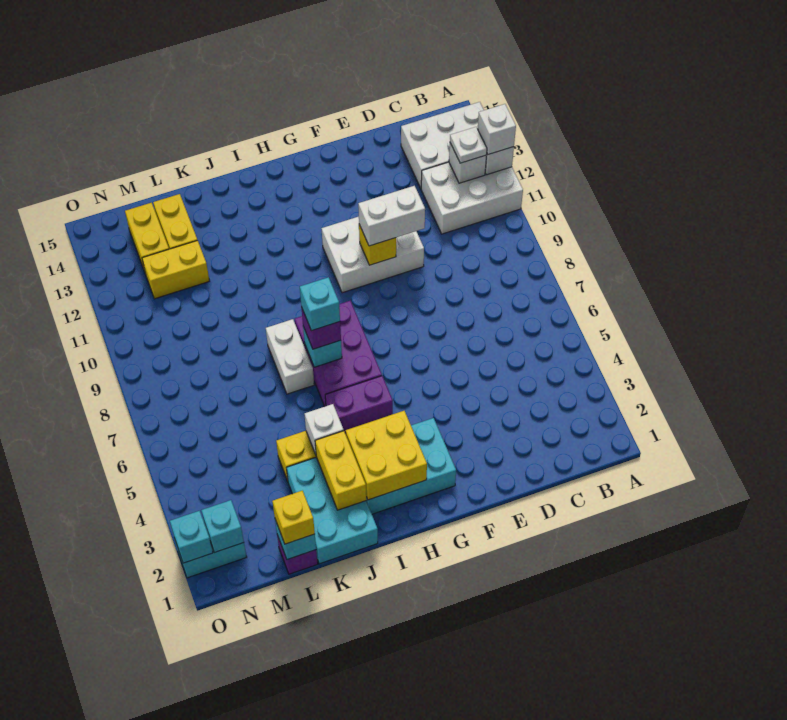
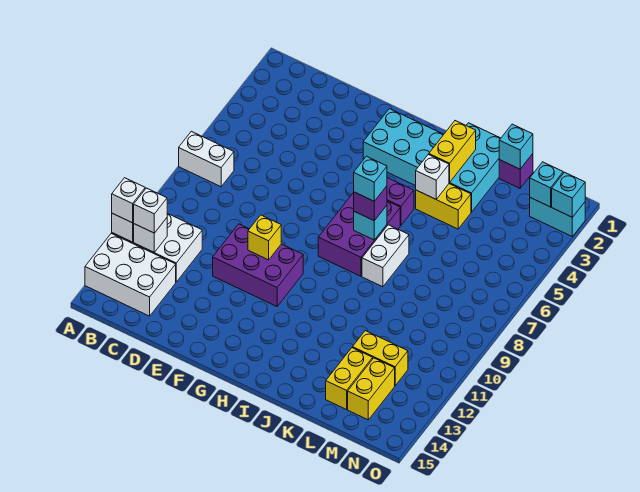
white 1x1 plate [450,127,487,163] -> white 1x1 brick [134,188,167,233]
white 2x3 brick [322,217,424,293] -> purple 2x3 brick [213,224,303,306]
white 1x2 brick [358,186,425,246] -> white 1x2 brick moved to [179,131,234,187]
yellow 2x2 brick [346,411,427,500] -> none
yellow 1x1 brick [272,491,315,544] -> none

